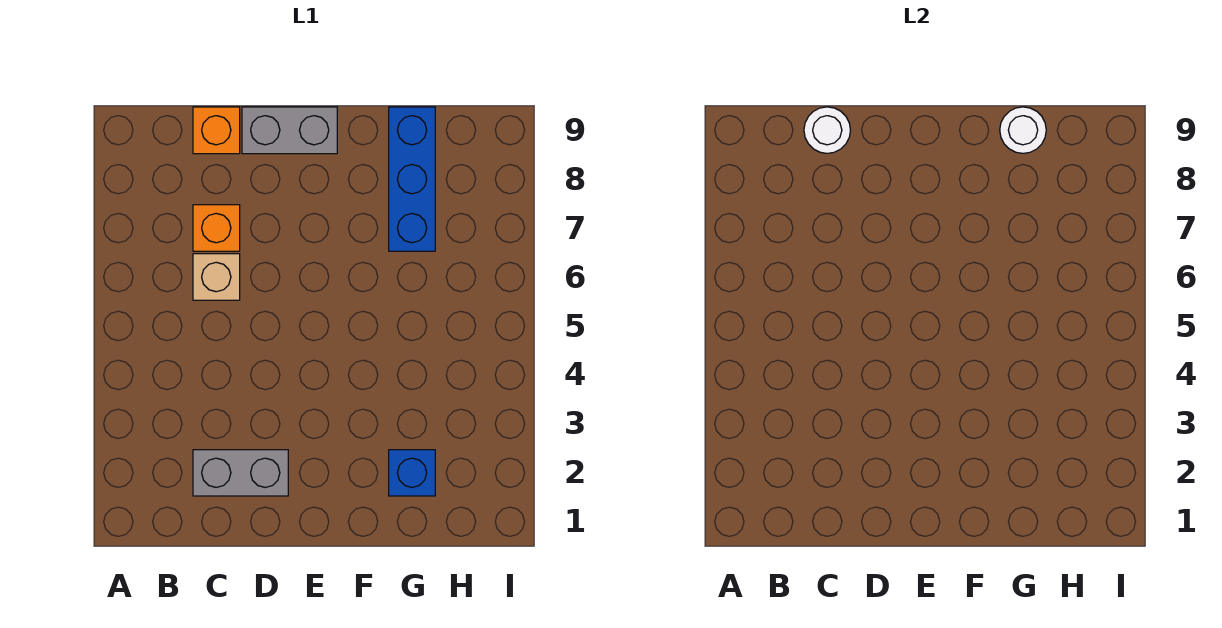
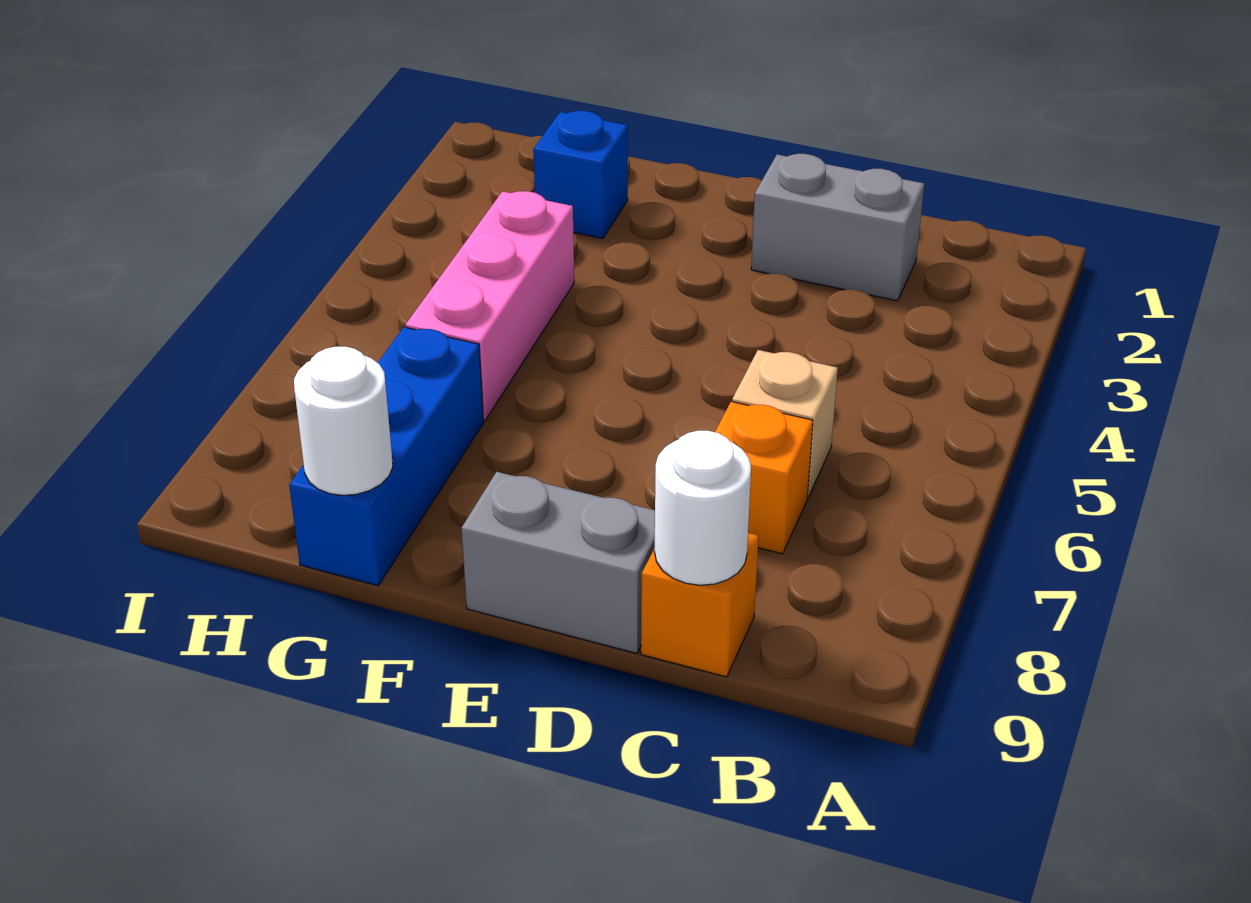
none -> pink 1x3 brick [406,191,574,421]

